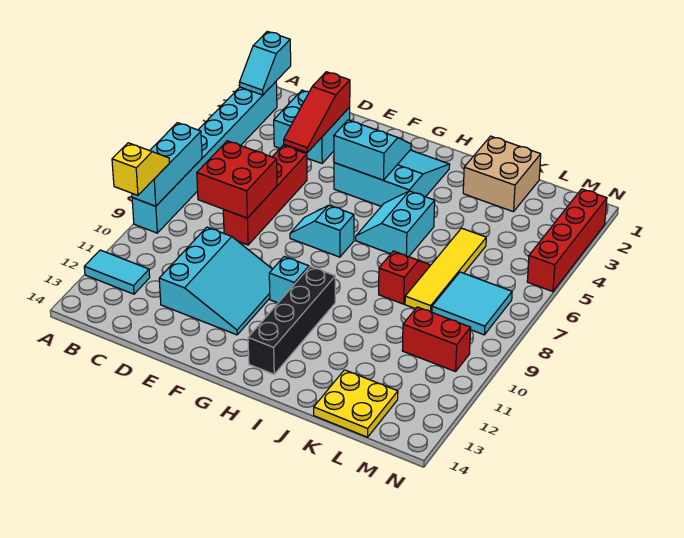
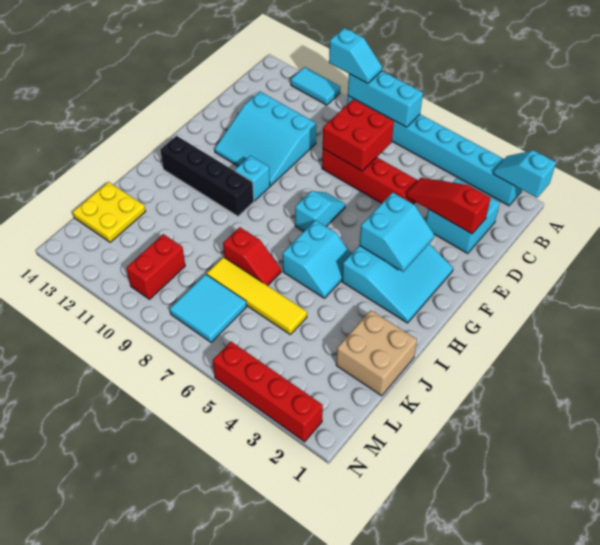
yellow 1x2 slope [112,143,169,195] -> cyan 1x2 slope [329,28,382,84]
cyan 1x2 tile [84,250,150,294] -> cyan 1x2 tile turned to [291,67,341,105]
cyan 2x2 slope [356,191,435,257] -> cyan 2x2 slope turned to [283,220,351,298]

